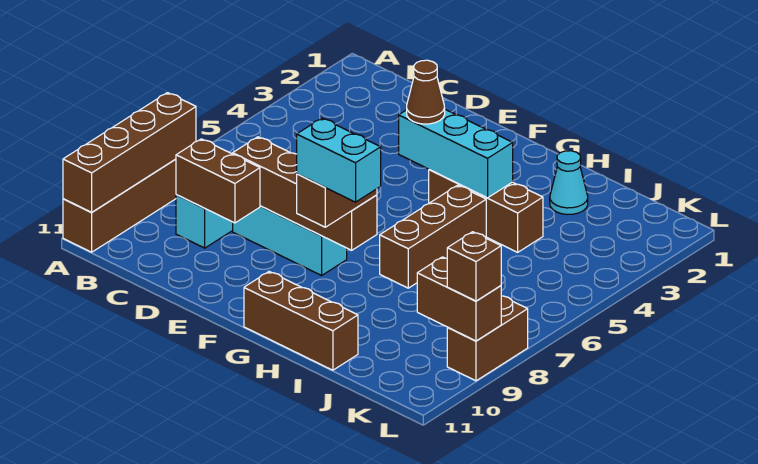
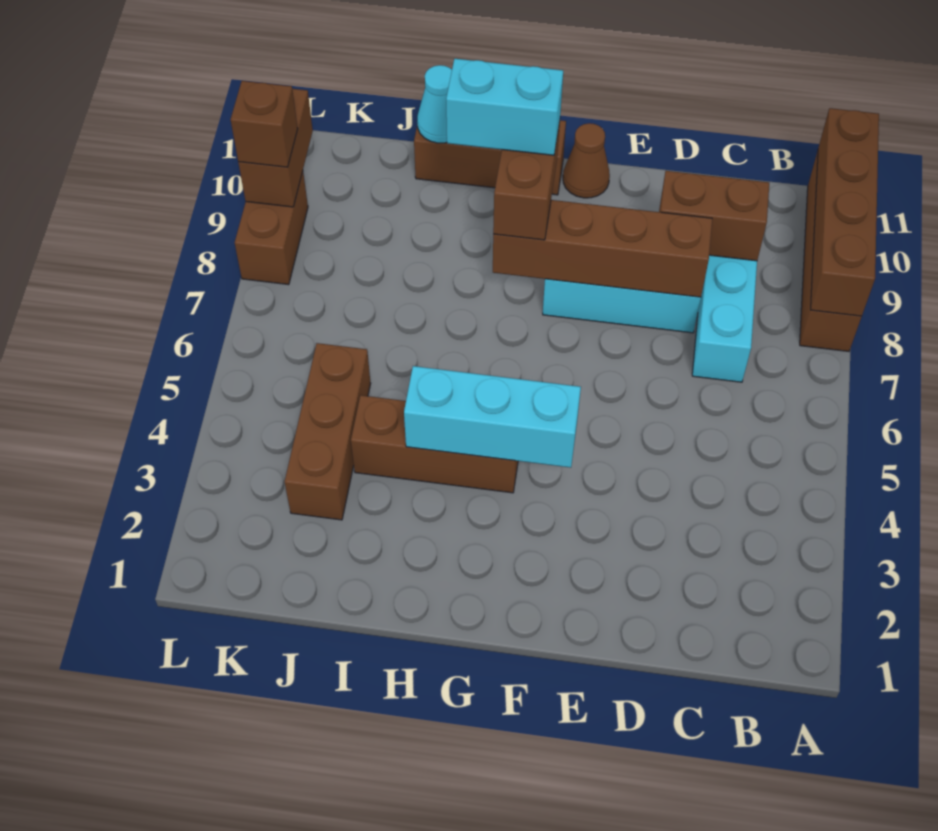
brown 1x1 cone [407,60,445,124] -> brown 1x1 cone moved to [563,123,610,198]
brown 1x3 brick [380,185,486,288] -> brown 1x3 brick moved to [285,343,371,520]
cyan 1x1 cone [550,151,588,215] -> cyan 1x1 cone moved to [417,65,452,143]
brown 1x2 brick [417,257,501,341] -> brown 1x2 brick turned to [238,89,313,207]

